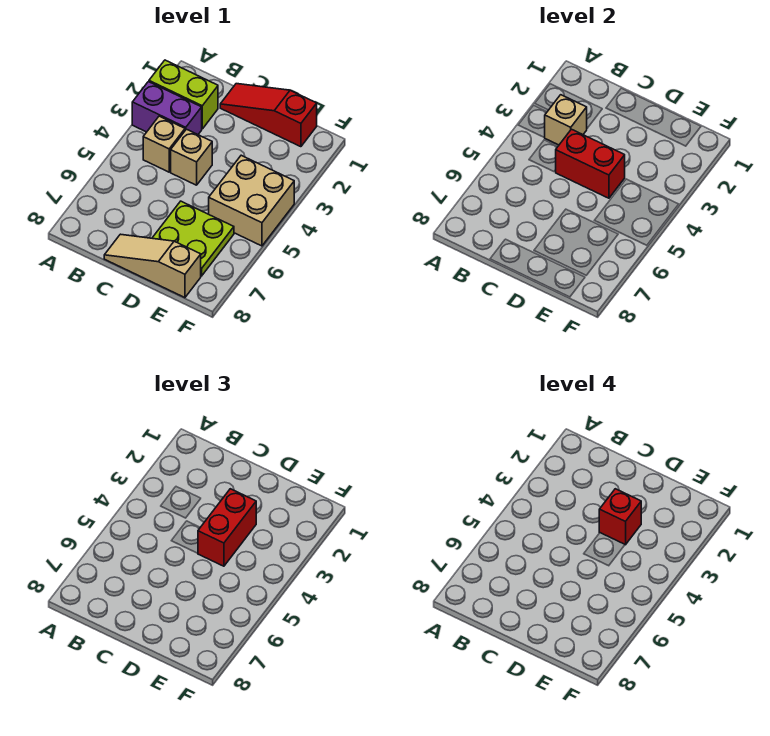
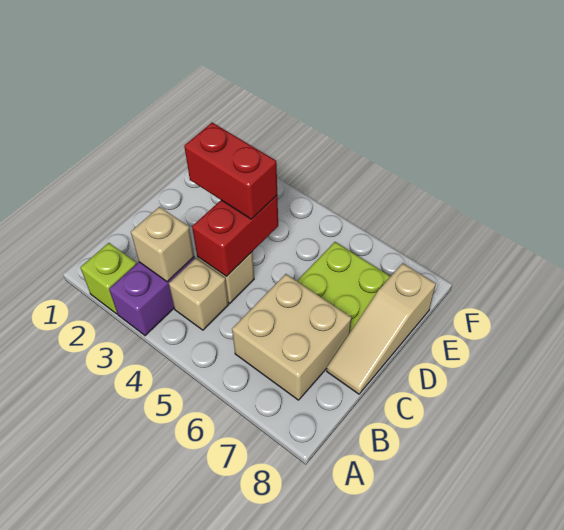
lime 1x2 brick [149,60,218,129] -> lime 1x1 brick [80,243,136,314]
red 1x3 slope [220,84,317,147] -> none
red 1x1 brick [599,489,641,545] -> none
tan 2x2 brick [209,155,294,246] -> tan 2x2 brick moved to [232,274,351,400]

